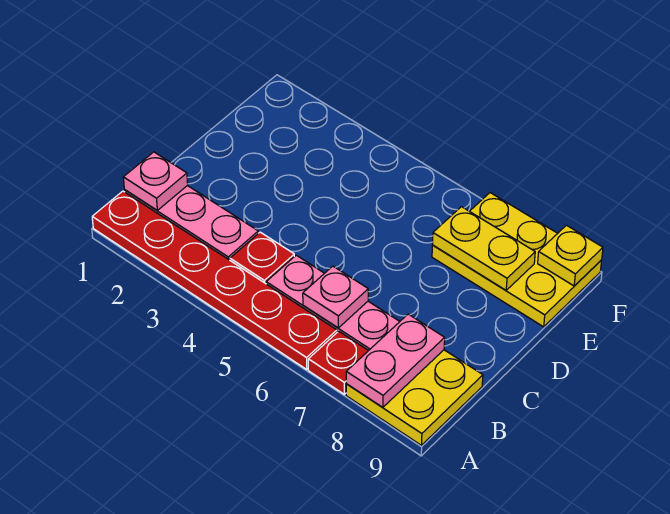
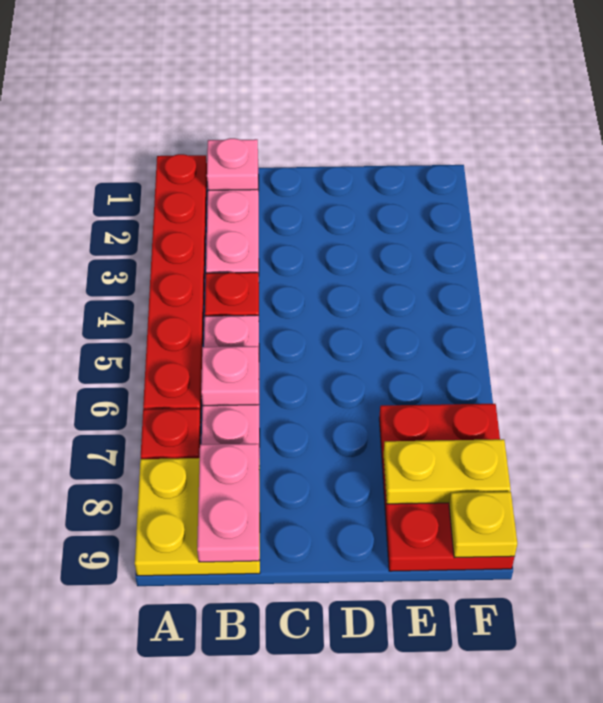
pink 1x2 plate [346,314,445,407] -> pink 1x2 plate turned to [197,444,260,562]
yellow 2x3 plate [432,193,602,327] -> red 2x3 plate [379,404,514,571]
yellow 1x2 plate [433,207,535,290] -> yellow 1x2 plate turned to [384,439,511,504]

